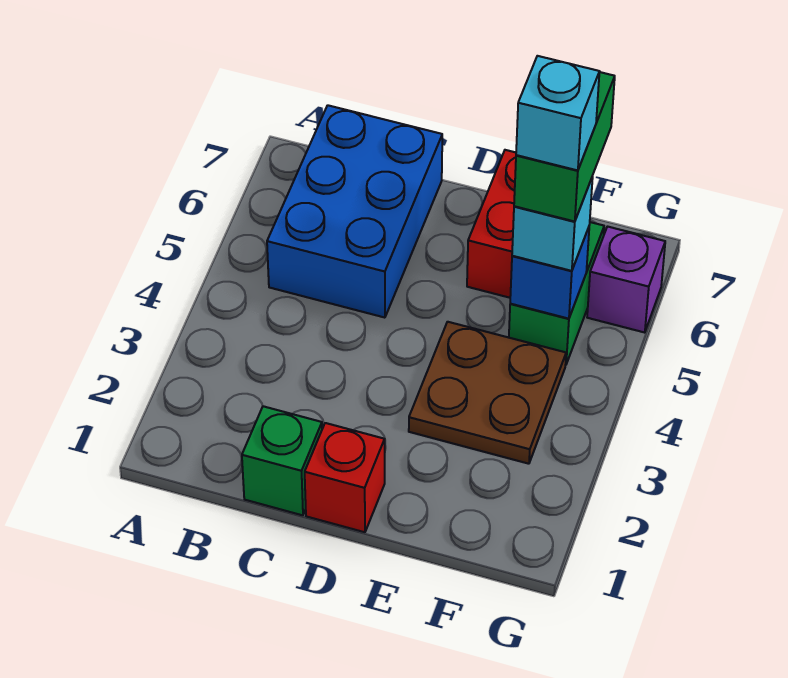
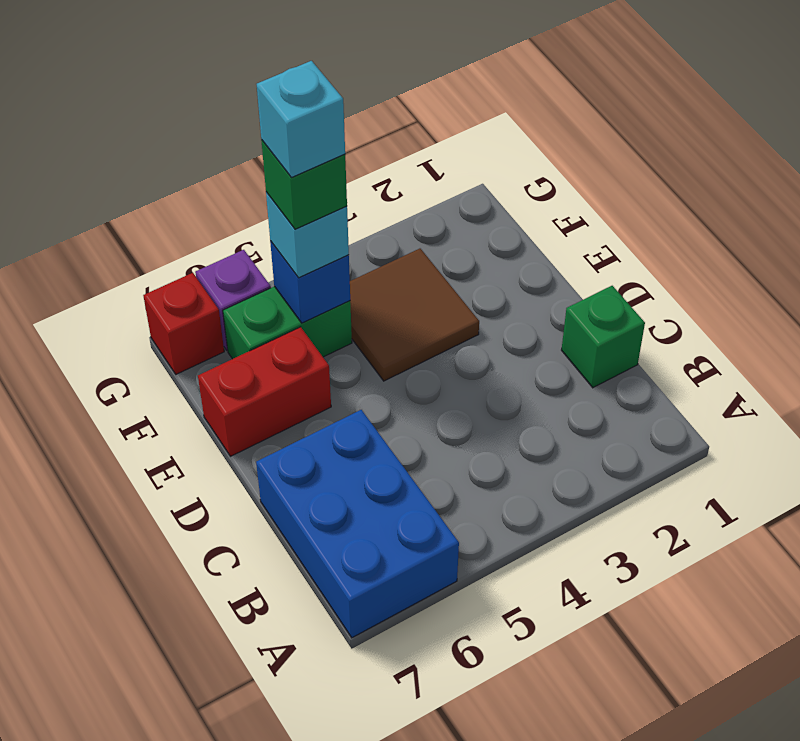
blue 2x3 brick [267,105,442,318] -> blue 2x3 brick turned to [256,410,459,638]
red 1x1 brick [305,423,385,532] -> red 1x1 brick moved to [143,273,224,374]
brown 2x2 plate [409,322,566,464] -> brown 2x2 tile [350,249,479,381]
green 1x2 brick [514,72,615,222] -> green 1x1 brick [261,140,347,229]

